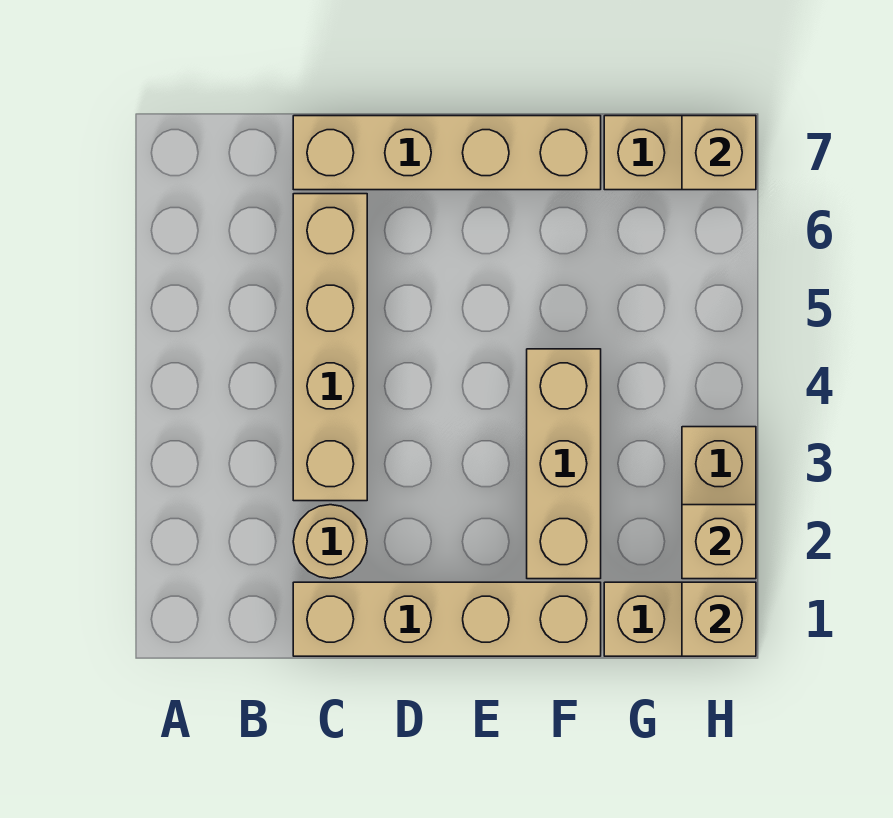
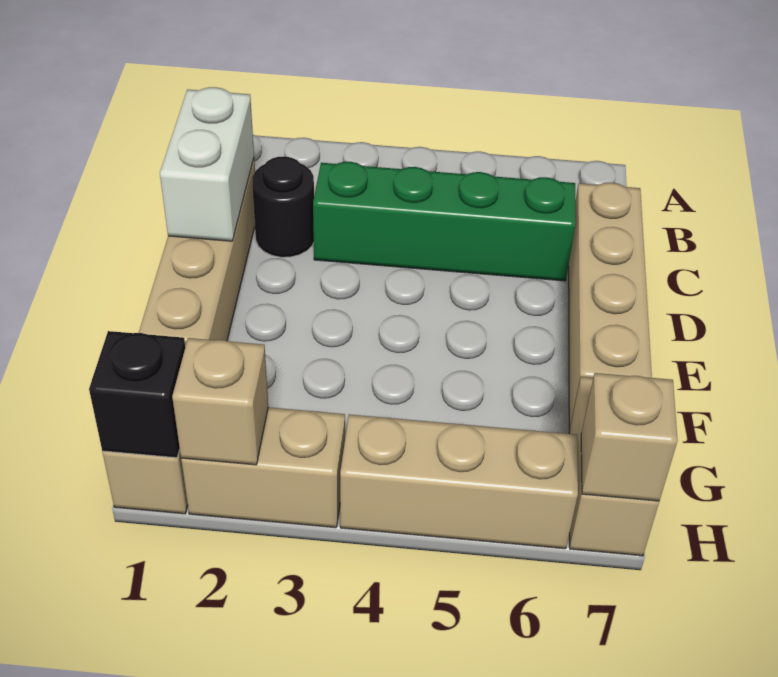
none -> white 1x2 brick [160,87,254,241]
tan 1x1 round brick [293,505,367,579] -> black 1x1 round brick [252,156,314,257]
tan 1x4 brick [293,194,367,501] -> green 1x4 brick [313,162,576,281]
tan 1x3 brick [527,349,601,579] -> tan 1x3 brick moved to [340,414,578,549]
tan 1x1 brick [682,582,756,656] -> black 1x1 brick [89,331,185,458]

